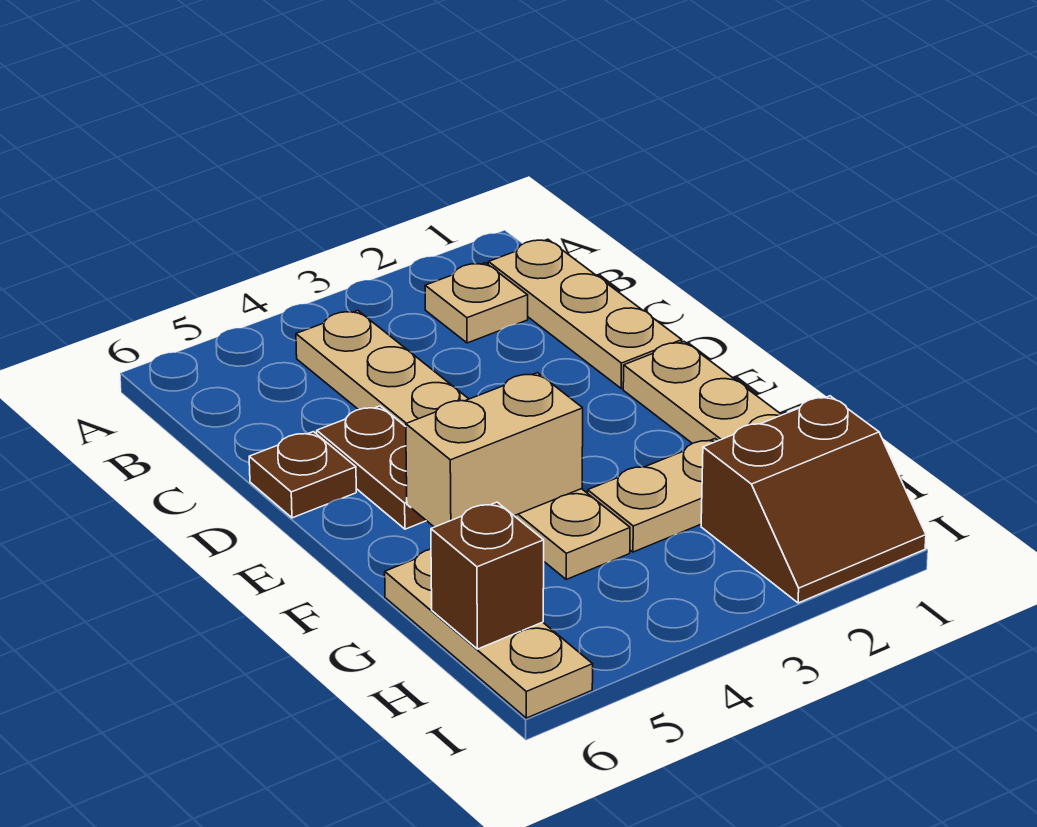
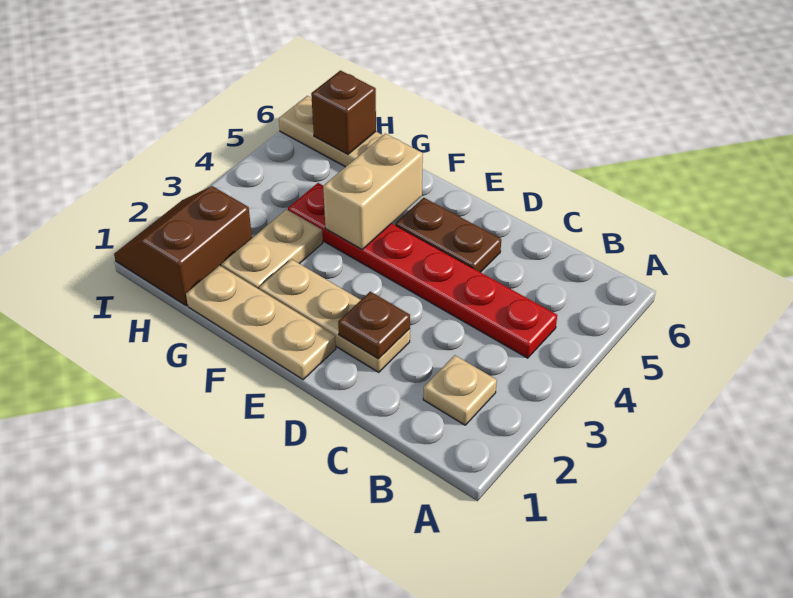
tan 1x3 plate [488,239,682,388] -> tan 1x3 plate moved to [259,259,410,372]
tan 1x6 plate [296,311,630,579] -> red 1x6 plate [288,183,557,358]
brown 1x1 plate [249,432,356,518] -> brown 1x1 plate moved to [338,292,410,359]

